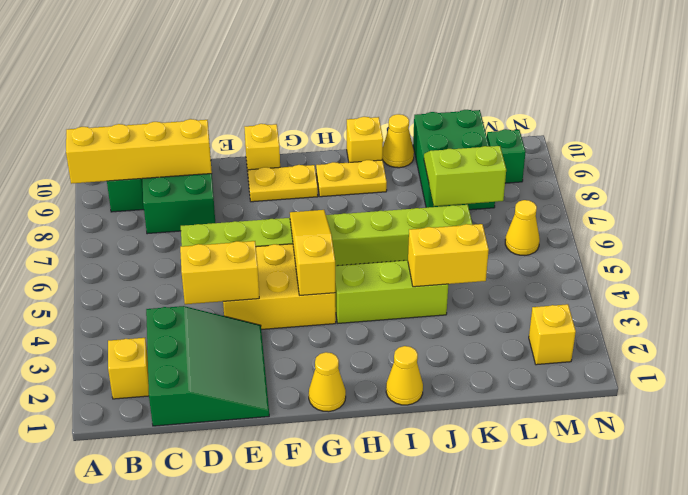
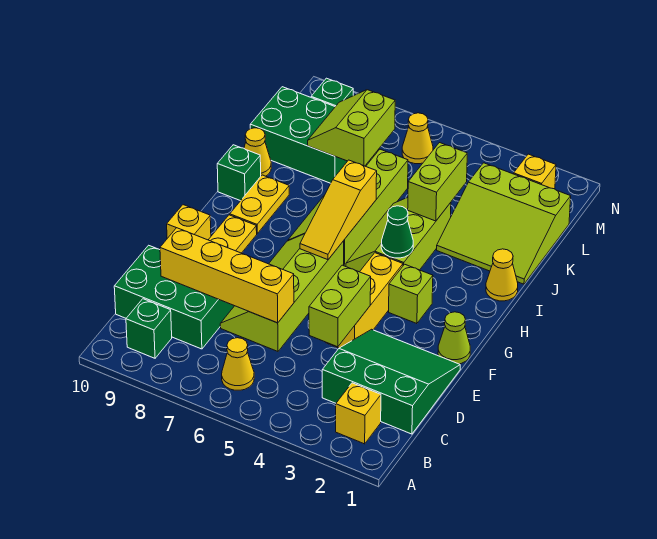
yellow 1x4 brick [66,119,212,184] -> yellow 1x4 brick turned to [160,228,294,323]
yellow 1x2 brick [180,241,259,304] -> lime 1x2 brick [309,265,371,347]
yellow 2x3 brick [223,244,336,330] -> yellow 1x3 brick [326,253,403,348]
none -> lime 1x1 cone [438,312,470,364]
yellow 1x1 cone [309,352,346,412] -> yellow 1x1 cone moved to [222,338,254,390]
none -> lime 1x1 brick [389,264,433,324]
yellow 1x3 slope [290,210,335,295] -> yellow 1x3 slope turned to [300,160,377,260]
none -> green 1x1 cone [381,206,413,258]
yellow 1x1 brick [347,117,383,162] -> green 1x1 brick [217,145,261,201]
none -> lime 3x3 slope [437,163,571,284]
yellow 1x2 brick [408,224,489,287] -> lime 1x2 brick [408,143,467,221]

